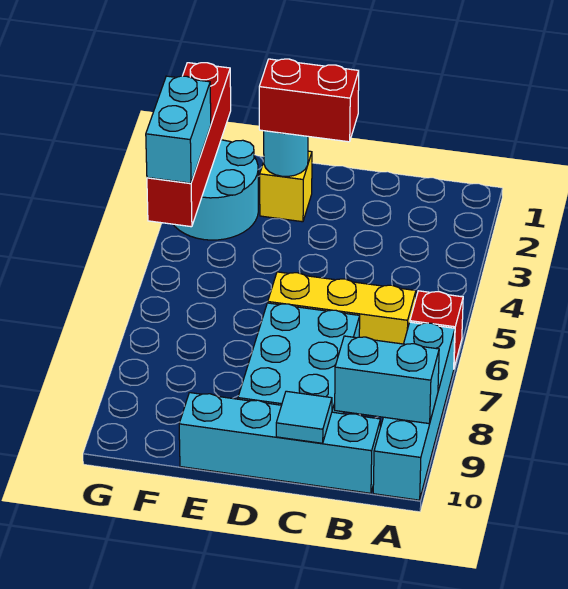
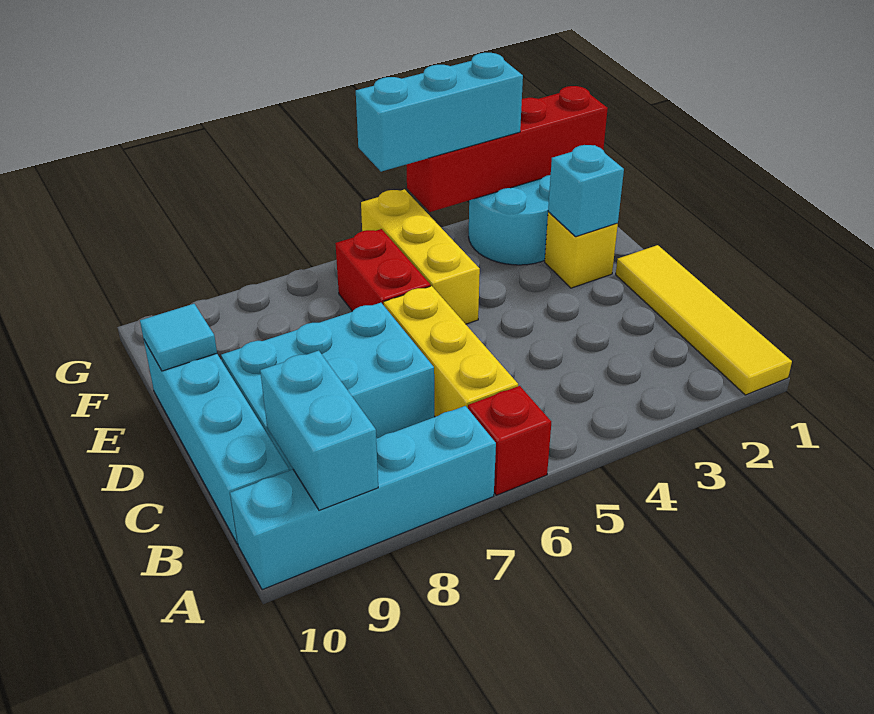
none -> yellow 1x4 tile [616,245,792,395]
cyan 1x1 tile [276,391,332,443] -> cyan 1x1 tile moved to [140,304,217,371]
red 1x2 brick [259,59,359,142] -> red 1x2 brick moved to [335,229,431,311]
cyan 1x1 round brick [264,131,308,176] -> cyan 1x1 brick [548,145,624,237]
none -> yellow 1x3 brick [361,189,480,324]
cyan 1x2 brick [146,76,211,183] -> cyan 1x3 brick [356,53,523,172]

